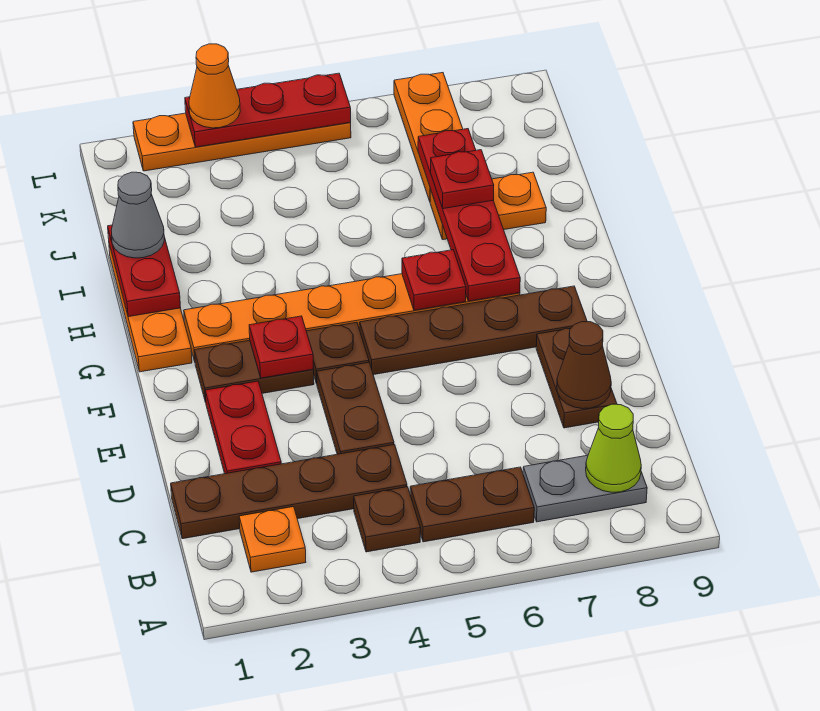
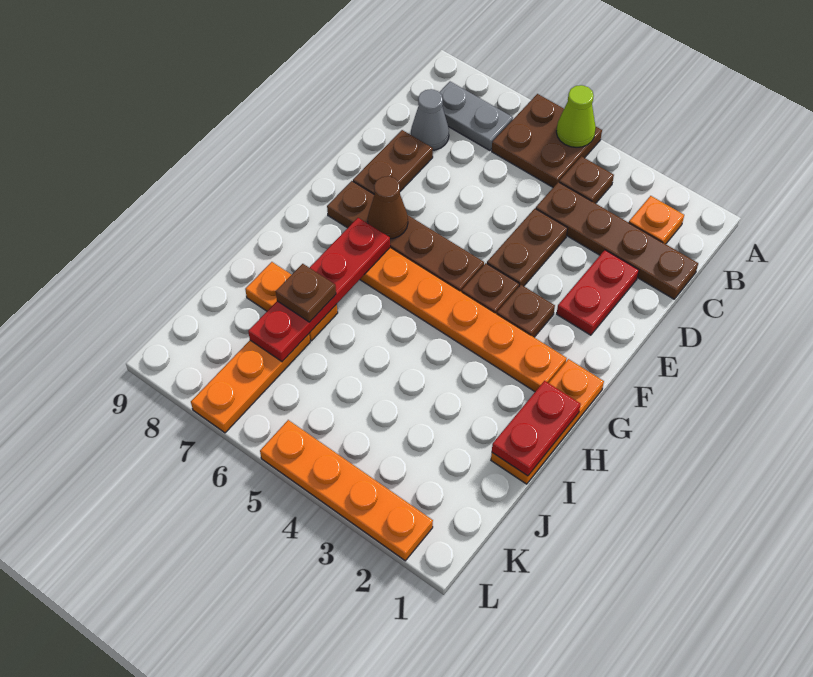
brown 1x2 plate [410,467,534,542] -> brown 2x2 plate [492,94,602,187]
lime 1x1 cone [586,404,641,492] -> lime 1x1 cone moved to [556,85,596,148]
brown 1x1 cone [557,322,611,409] -> brown 1x1 cone moved to [368,176,408,239]
brown 1x2 plate [194,340,314,402] -> brown 1x1 plate [497,285,555,337]
red 1x1 plate [249,316,313,378] -> none
red 1x1 plate [402,250,466,310] -> none
grey 1x1 cone [111,172,164,258] -> grey 1x1 cone moved to [411,89,449,150]
red 1x1 plate [431,150,494,209] -> brown 1x1 plate [276,264,336,322]
red 1x3 plate [185,73,351,147] -> none
orange 1x1 cone [189,44,240,128] -> none

